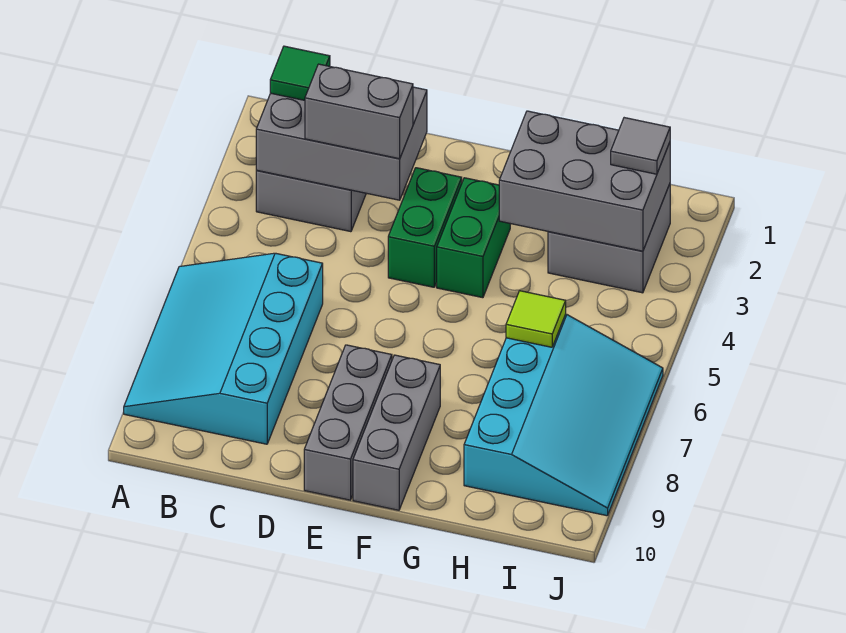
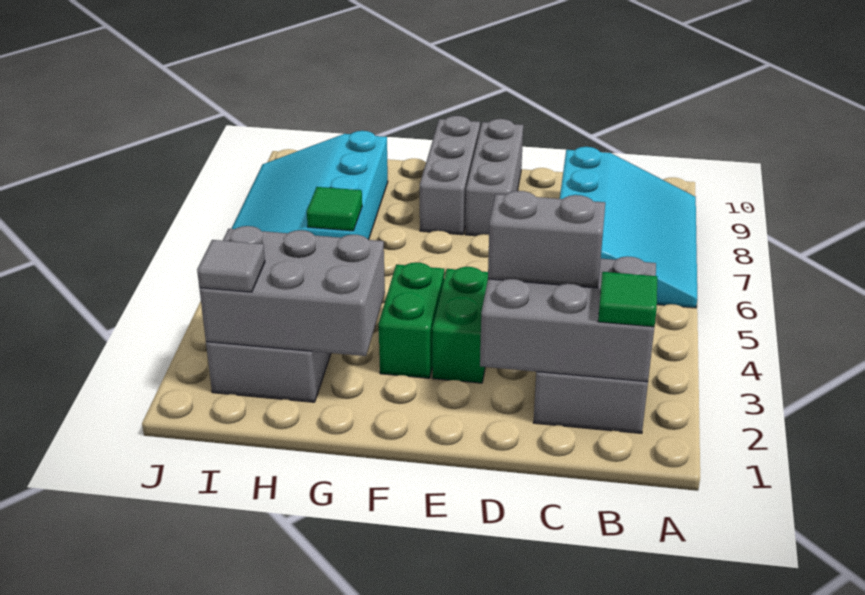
lime 1x1 tile [506,291,566,347] -> green 1x1 tile [307,187,362,231]

